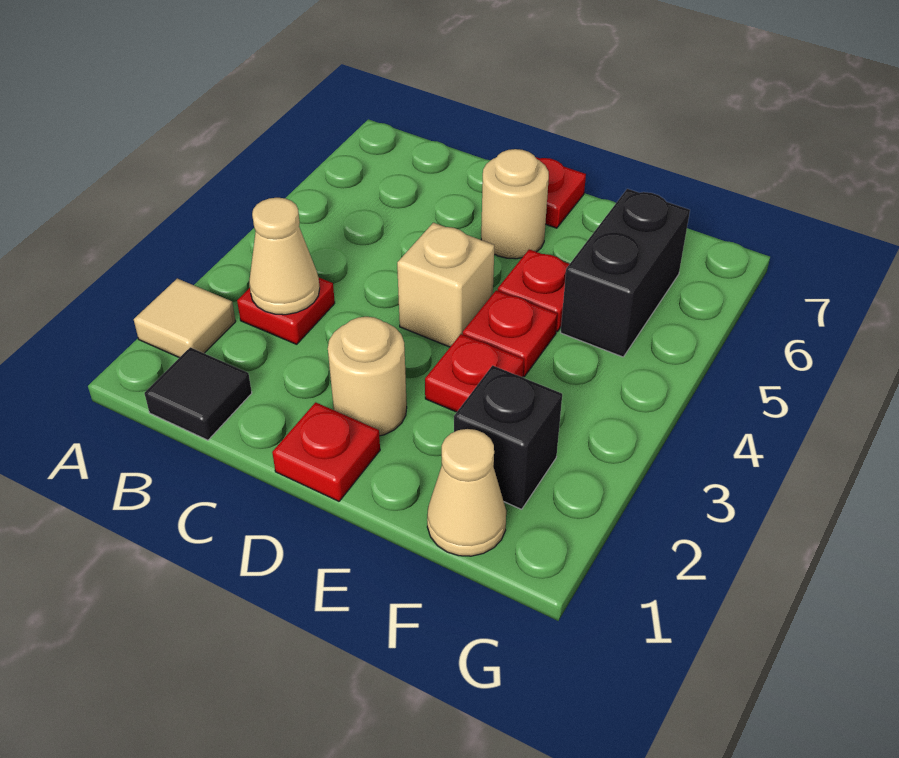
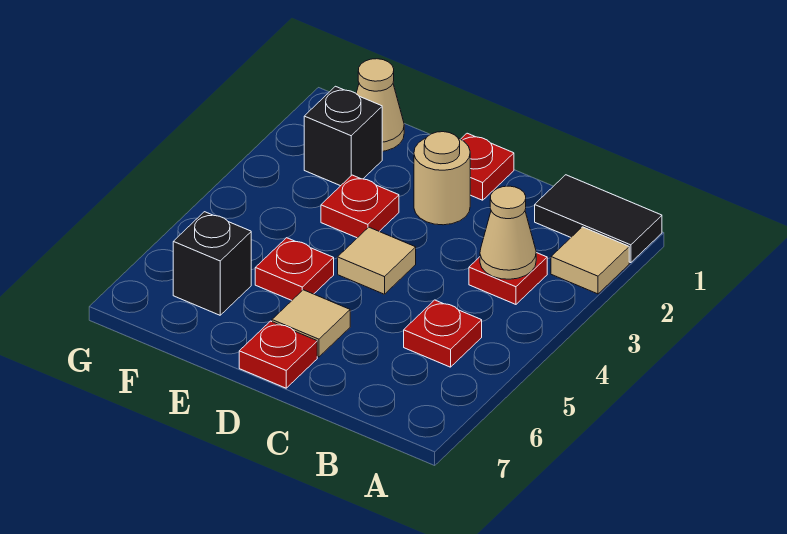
black 1x1 tile [144,347,252,440] -> black 1x2 tile [535,175,662,263]
tan 1x1 brick [397,223,494,347] -> tan 1x1 tile [338,227,416,294]
tan 1x1 round brick [481,149,549,259] -> tan 1x1 tile [272,290,350,357]
red 1x1 plate [463,290,558,377] -> red 1x1 plate moved to [404,300,482,367]
black 1x2 brick [561,189,690,357] -> black 1x1 brick [173,212,251,315]

